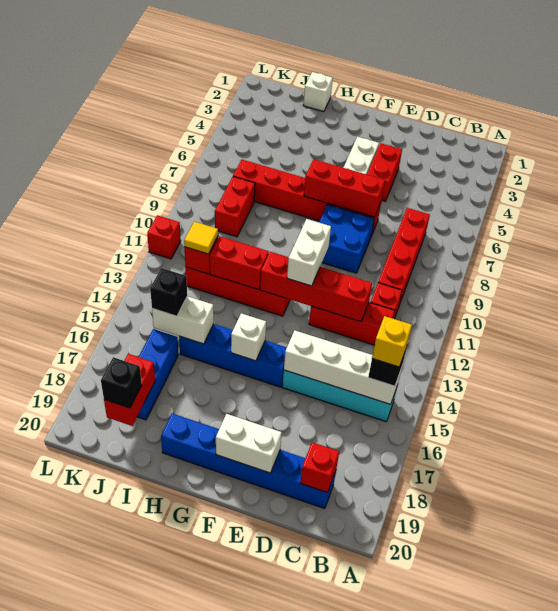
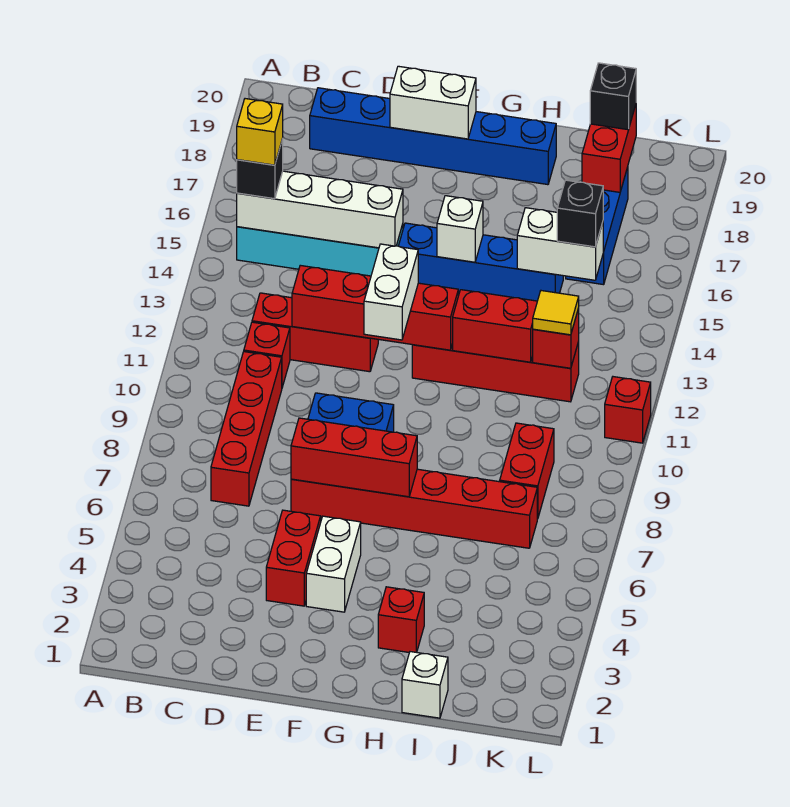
red 1x1 brick [300,442,339,493] -> red 1x1 brick moved to [378,587,424,652]

